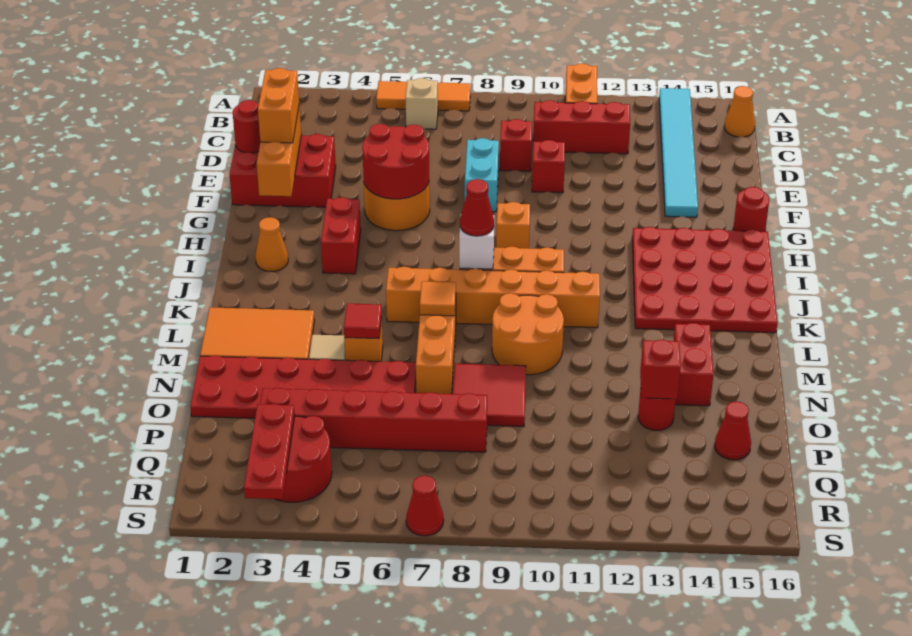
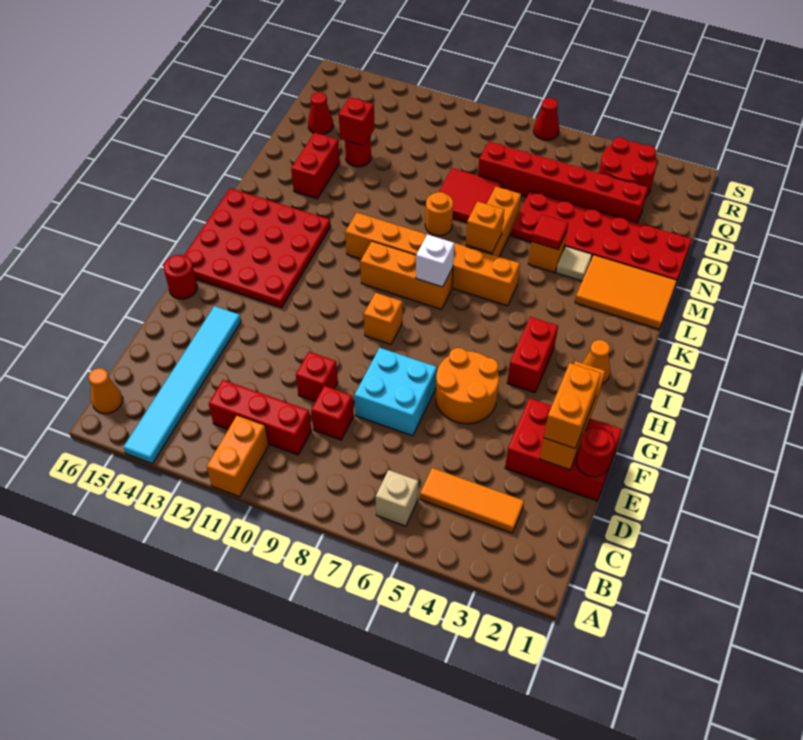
orange 1x3 tile [376,81,471,111] -> orange 1x3 tile moved to [420,468,524,533]
cyan 1x2 brick [465,138,499,212] -> cyan 2x2 brick [355,348,437,436]
red 2x2 round brick [362,124,429,199] -> none
red 1x1 cone [460,179,494,236] -> none
orange 1x1 tile [420,281,456,316] -> orange 1x1 brick [466,201,504,253]
orange 2x2 round brick [492,293,564,375] -> orange 1x1 round brick [425,192,453,236]
red 1x3 plate [244,404,295,499] -> none

